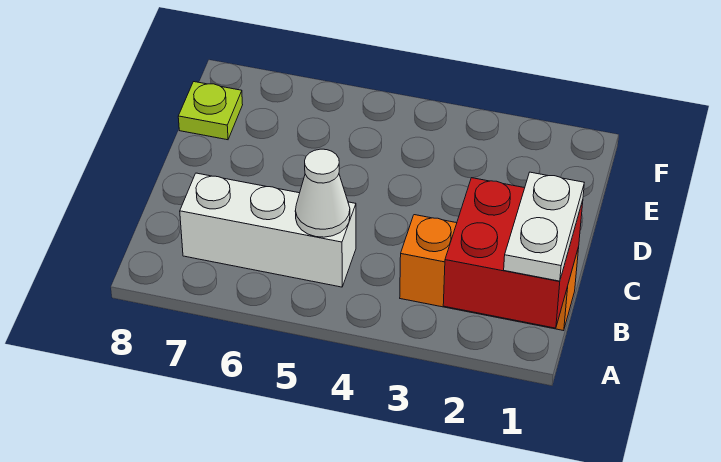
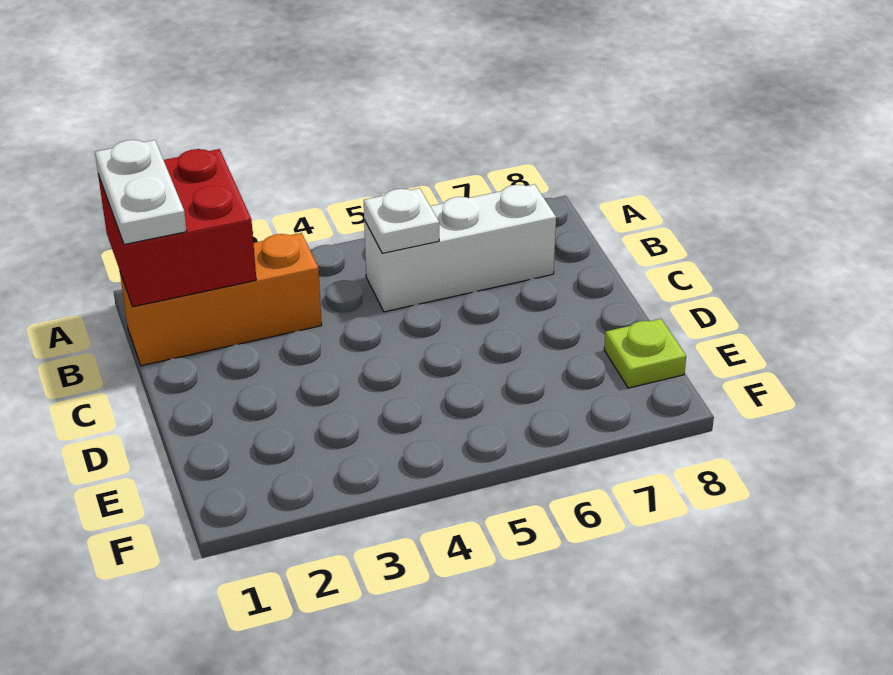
white 1x1 cone [295,149,350,237] -> white 1x1 plate [364,188,439,253]

